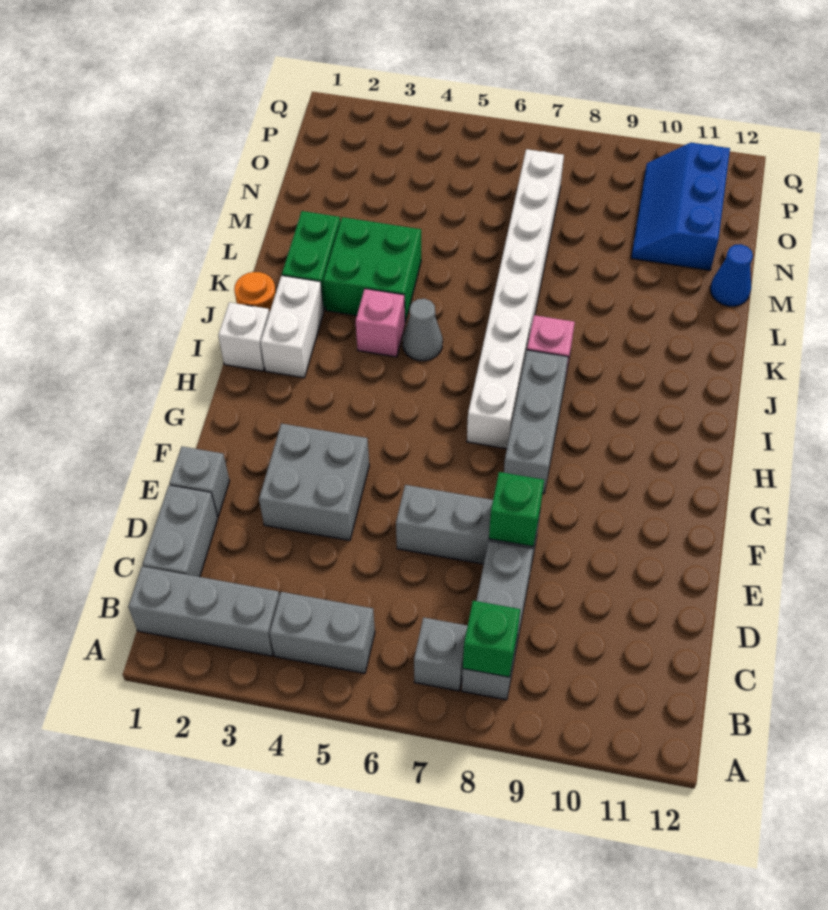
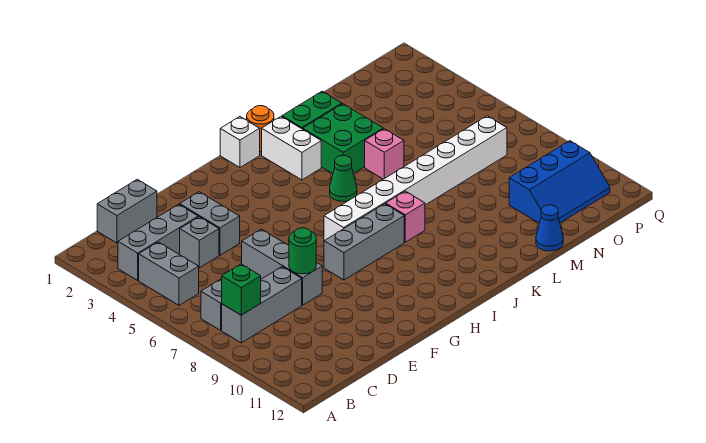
grey 1x3 brick [128,567,280,656] -> grey 1x3 brick turned to [118,204,198,280]
grey 1x1 brick [169,447,229,517] -> grey 1x1 brick moved to [180,217,219,268]
grey 2x2 brick [259,424,369,540] -> grey 1x2 brick [180,192,240,255]
green 1x1 brick [489,472,544,547] -> green 1x1 round brick [289,228,316,274]
white 1x2 brick [261,276,324,378] -> white 1x2 brick turned to [262,117,321,180]
pink 1x1 brick [356,289,405,357] -> pink 1x1 brick moved to [365,129,404,179]
grey 1x1 cone [403,299,443,361] -> green 1x1 cone [330,156,357,201]
blue 2x3 slope [631,143,730,270] -> blue 2x3 slope turned to [509,141,610,223]

